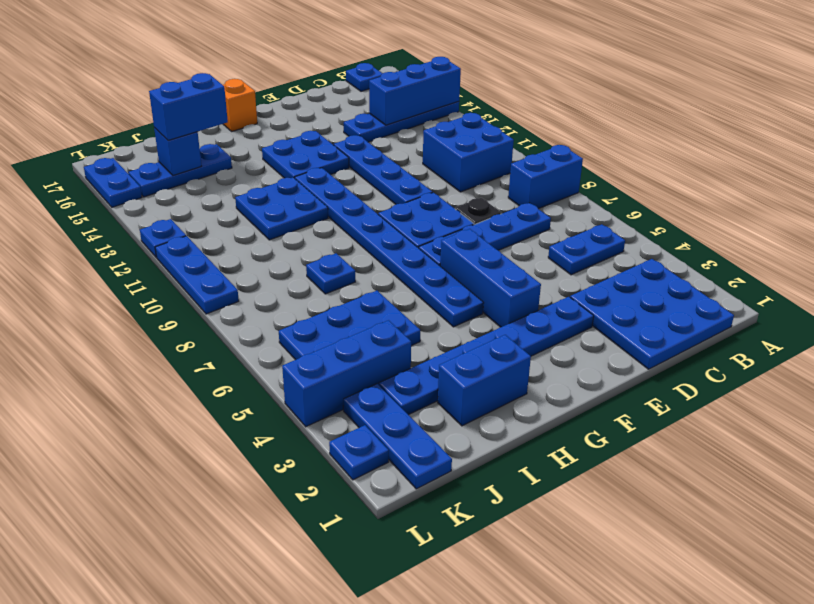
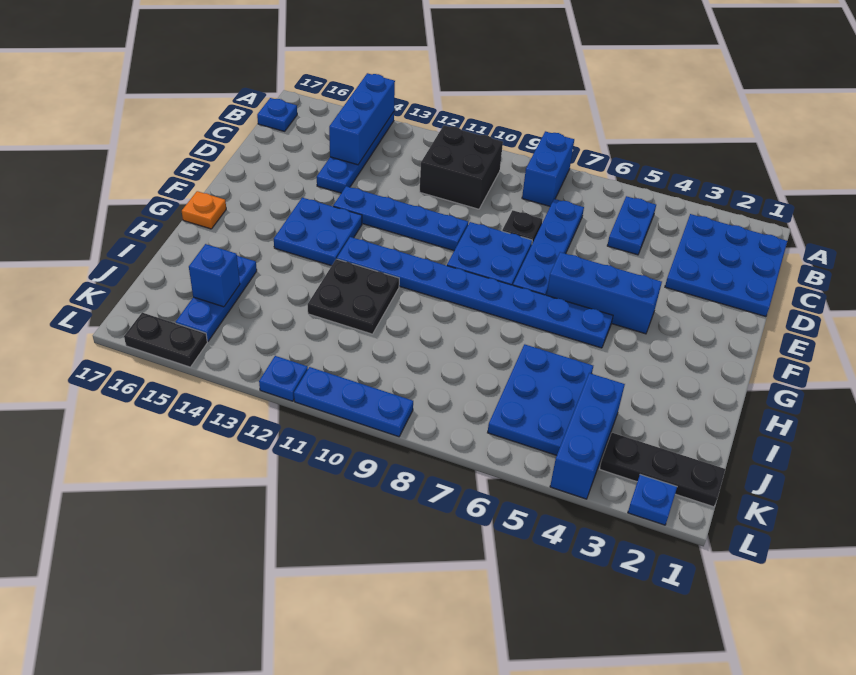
blue 2x2 brick [423,113,514,192] -> black 2x2 brick [420,125,503,209]
blue 1x6 plate [379,297,594,415] -> none
orange 1x1 brick [223,79,257,131] -> orange 1x1 plate [182,191,226,229]
blue 1x2 brick [438,335,531,426] -> none
blue 2x2 plate [235,177,328,240] -> black 2x2 plate [307,259,399,334]
blue 1x1 plate [306,253,355,294] -> none
blue 1x2 brick [149,73,228,140] -> none
blue 1x3 plate [343,384,452,489] -> black 1x3 plate [600,433,725,507]
blue 1x2 plate [84,158,142,207] -> black 1x2 plate [124,313,207,367]

